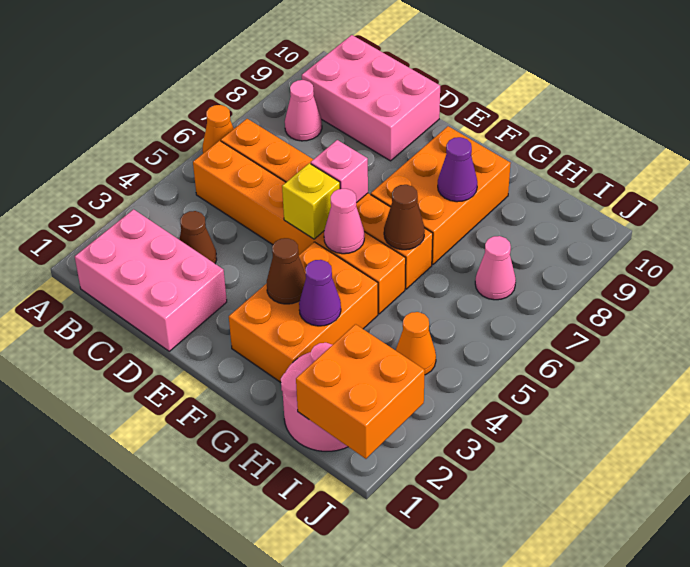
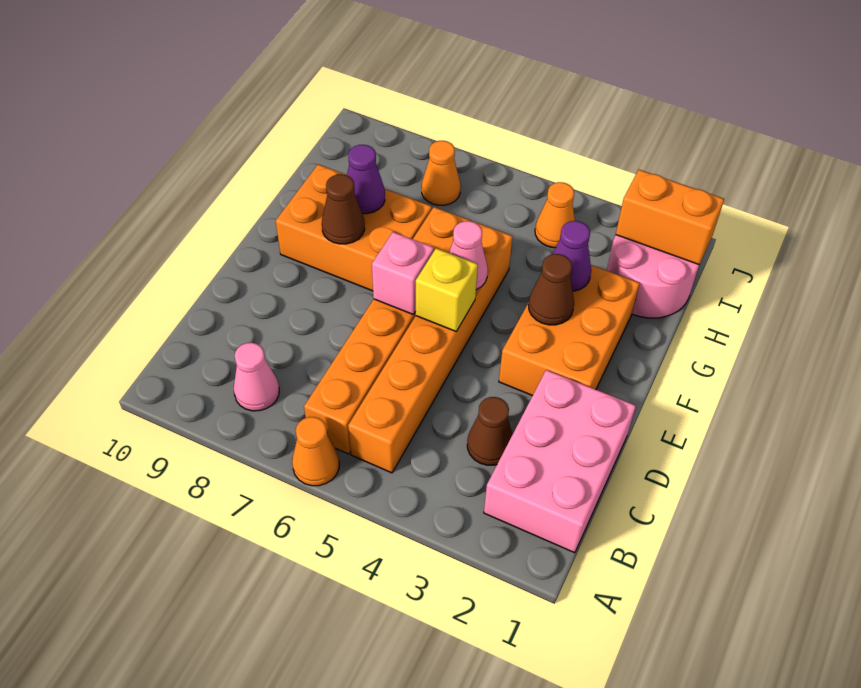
pink 2x3 brick [302,35,440,161] -> none
orange 2x3 brick [229,242,378,382] -> orange 2x3 brick turned to [499,265,640,396]
brown 1x1 cone [384,185,425,250] -> brown 1x1 cone moved to [322,174,365,244]
orange 2x2 brick [296,324,425,459] -> orange 1x2 brick [616,170,724,265]
pink 1x1 cone [475,236,516,300] -> orange 1x1 cone [422,141,461,205]

